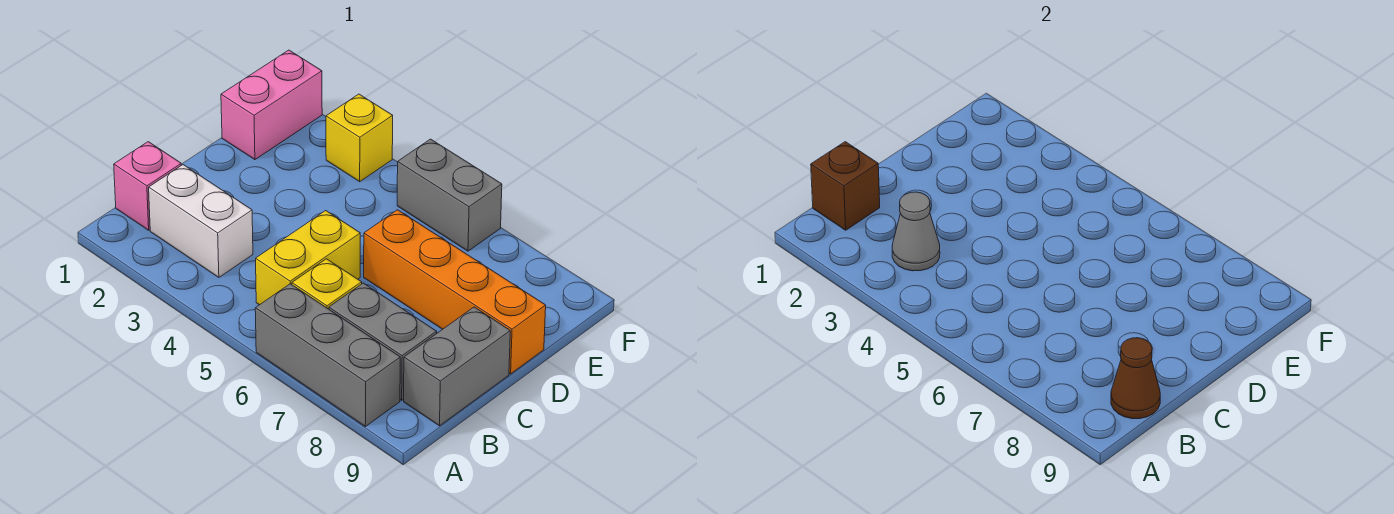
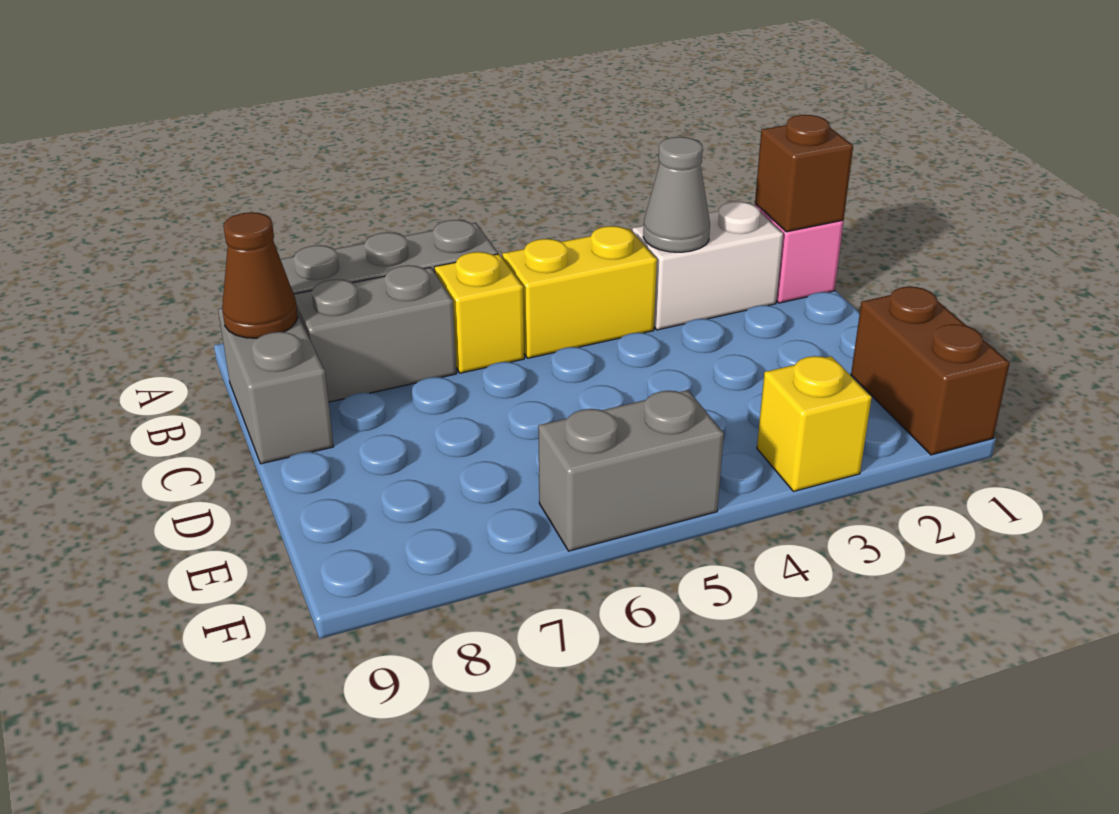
yellow 1x2 brick [256,211,360,305] -> yellow 1x2 brick turned to [502,226,657,358]
orange 1x4 brick [364,210,546,374] -> none
pink 1x2 brick [221,50,322,160] -> brown 1x2 brick [851,287,1010,455]

